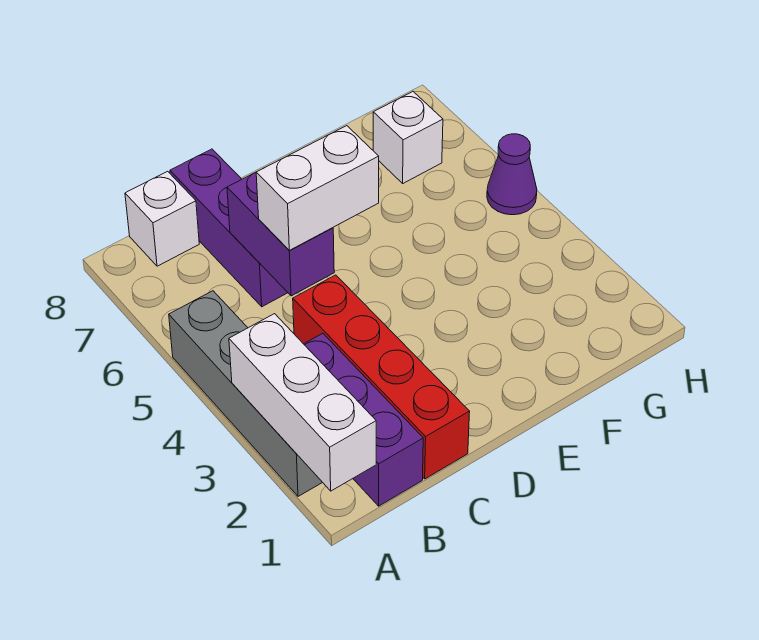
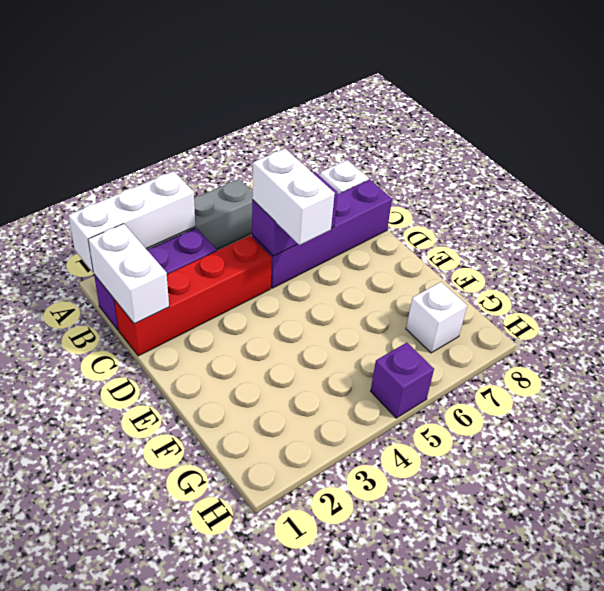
none -> white 1x2 brick [88,224,169,324]
purple 1x3 brick [170,149,288,307] -> purple 1x4 brick [252,180,392,288]
purple 1x1 cone [487,134,537,215] -> purple 1x1 brick [371,343,434,418]

